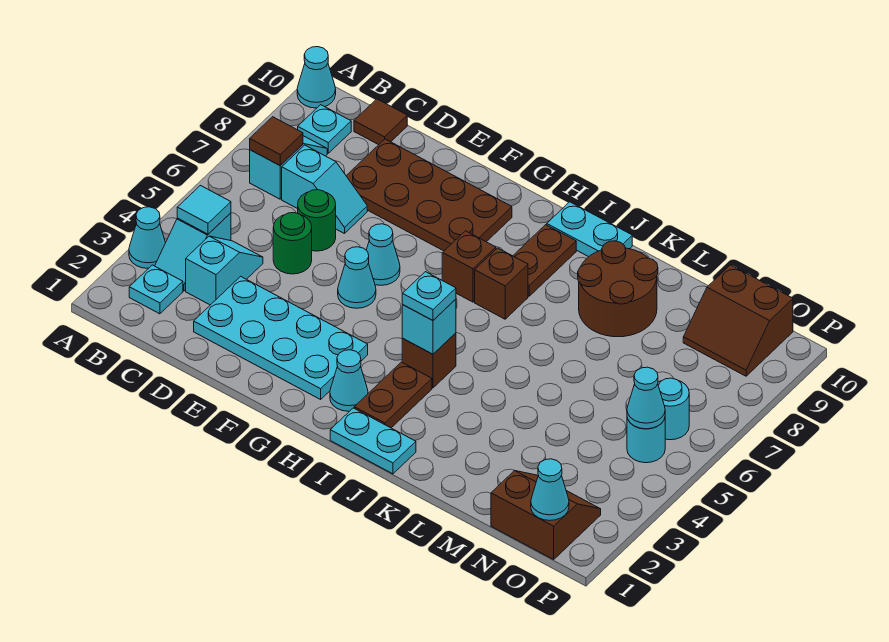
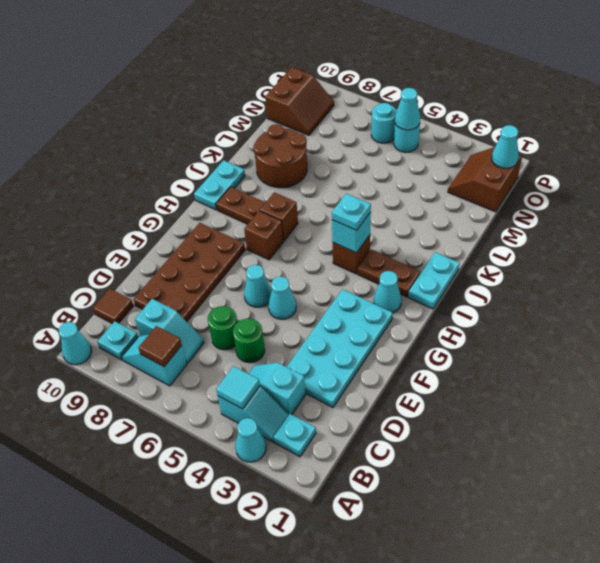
cyan 1x2 slope [282,145,367,234] -> cyan 1x2 slope turned to [135,299,204,363]

